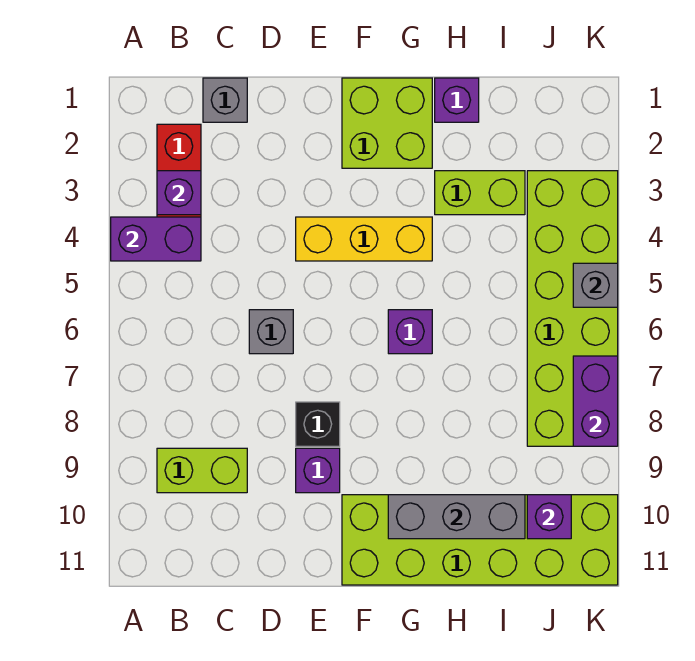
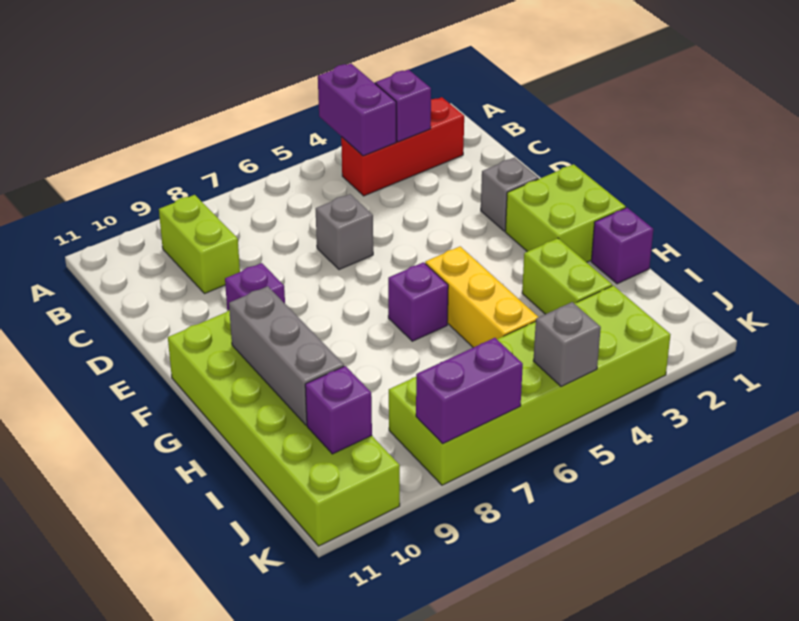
grey 1x1 brick [203,78,247,122] -> grey 1x1 brick moved to [481,158,539,231]
yellow 1x3 brick [296,217,432,261] -> yellow 1x3 brick moved to [425,247,539,348]
black 1x1 brick [296,402,340,446] -> none

